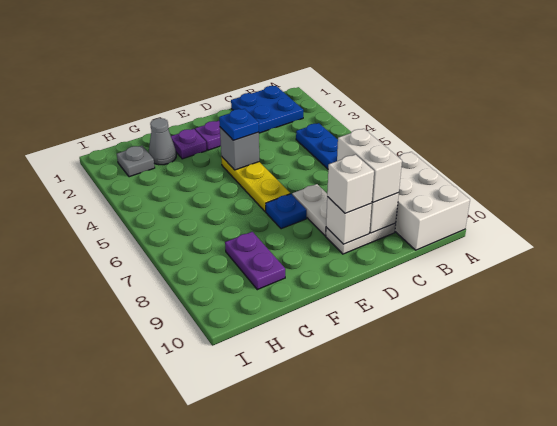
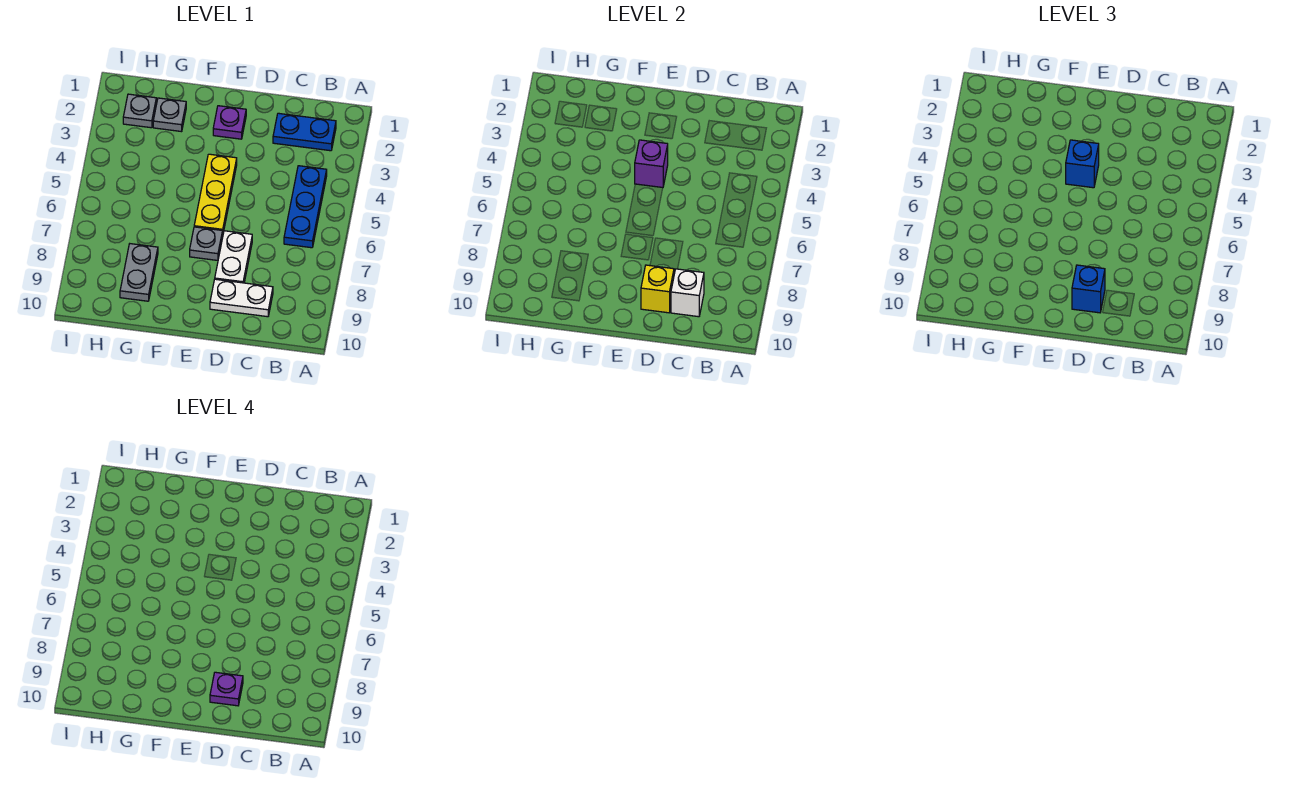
white 2x3 brick [395,152,470,250] -> none
blue 2x2 plate [231,86,303,133] -> blue 1x2 plate [273,113,336,151]
white 1x2 brick [337,129,402,202] -> none
white 1x1 brick [326,197,372,244] -> yellow 1x1 brick [641,265,674,313]
white 1x1 brick [327,155,374,213] -> blue 1x1 brick [1072,265,1105,313]
grey 1x1 brick [220,127,259,170] -> purple 1x1 brick [635,140,668,188]
blue 1x1 plate [219,109,259,140] -> blue 1x1 brick [1066,140,1099,188]
blue 1x1 plate [266,194,307,229] -> grey 1x1 plate [190,227,223,260]
purple 1x1 plate [171,129,207,159] -> purple 1x1 plate moved to [210,672,243,706]
grey 1x1 cone [149,118,176,165] -> grey 1x1 plate [153,98,186,132]
purple 1x2 plate [225,232,285,290] -> grey 1x2 plate [120,244,158,301]

